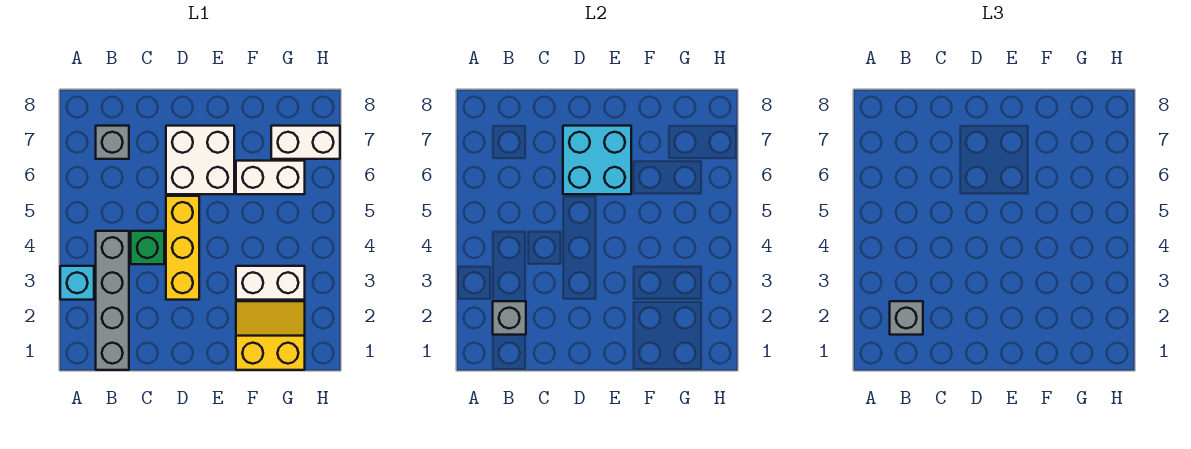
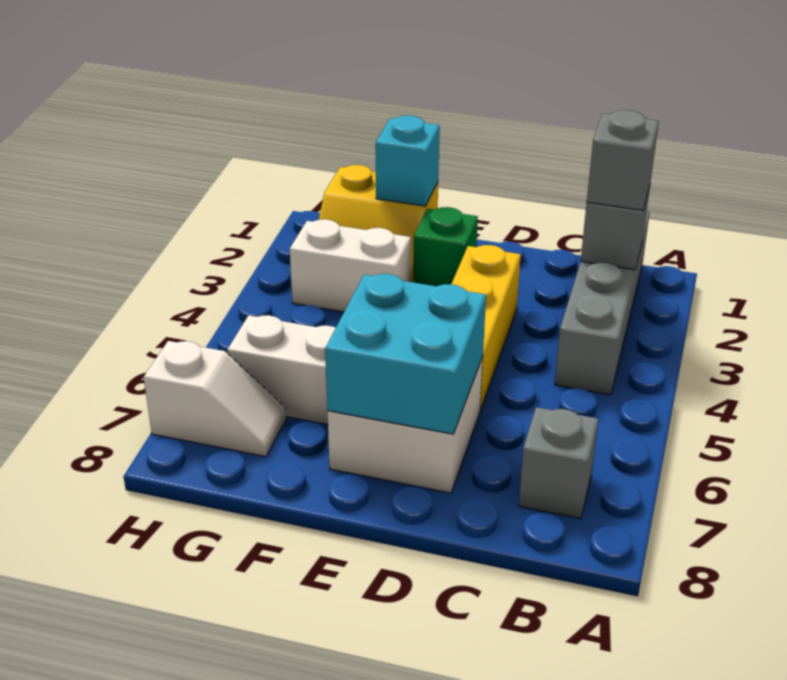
cyan 1x1 brick [60,266,94,300] -> cyan 1x1 brick moved to [376,115,440,206]
green 1x1 brick [131,231,164,264] -> green 1x1 brick moved to [413,207,478,286]
white 1x2 brick [271,126,340,159] -> white 1x2 slope [144,341,286,457]

